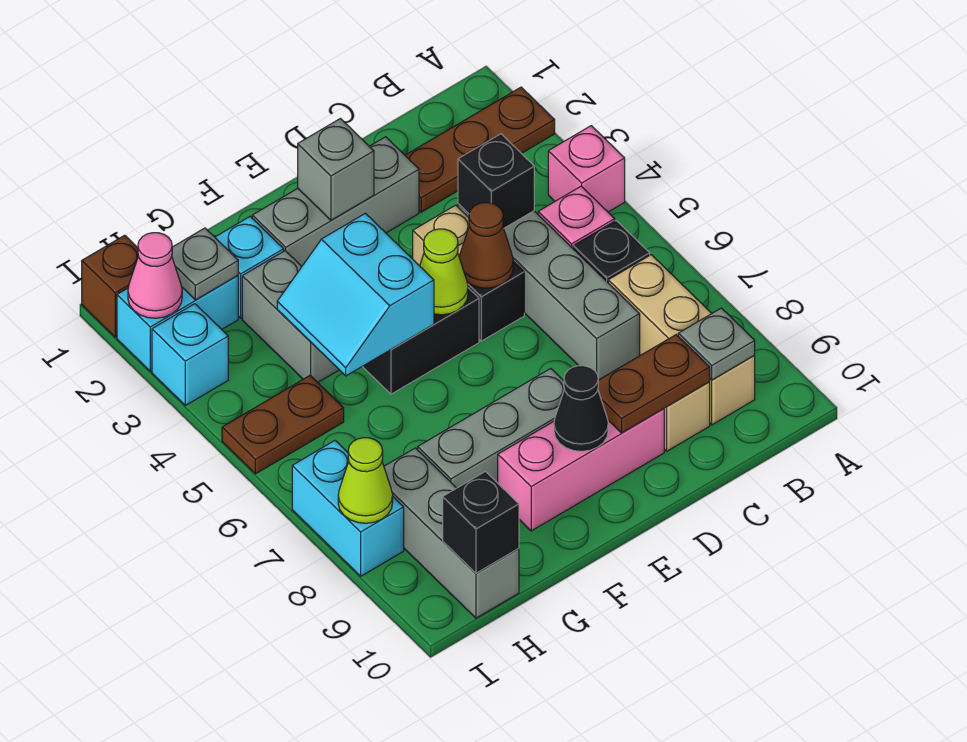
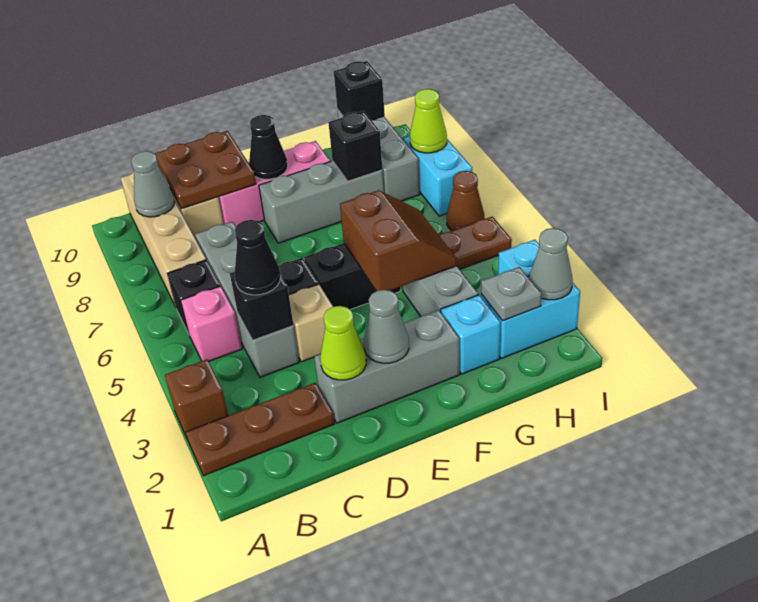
pink 1x1 brick [548,126,625,212] -> none
tan 1x3 brick [608,255,755,425] -> tan 1x4 brick [121,172,206,307]
grey 1x1 plate [678,308,755,380] -> grey 1x1 cone [131,151,174,217]
none -> black 1x1 cone [234,220,281,295]
brown 1x2 plate [598,335,710,433] -> brown 2x2 plate [155,131,256,209]
brown 1x1 cone [459,202,513,288] -> brown 1x1 cone moved to [447,171,484,231]
grey 1x1 brick [298,119,374,220] -> grey 1x1 cone [364,290,409,363]
lime 1x1 cone [420,229,468,315] -> lime 1x1 cone moved to [320,306,366,380]
cyan 2x2 slope [277,213,434,376] -> brown 2x2 slope [340,190,457,291]
none -> black 1x1 brick [328,111,382,181]
brown 1x1 brick [82,235,138,337] -> brown 1x1 brick moved to [165,359,228,440]
pink 1x1 cone [128,233,182,318] -> grey 1x1 cone [529,228,573,300]

